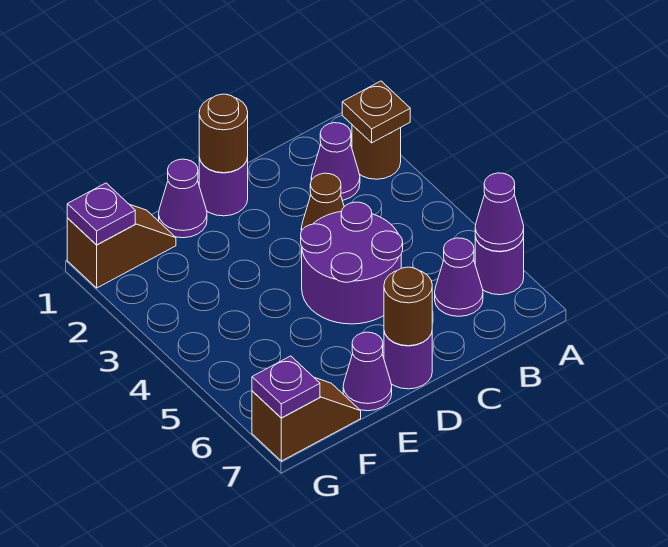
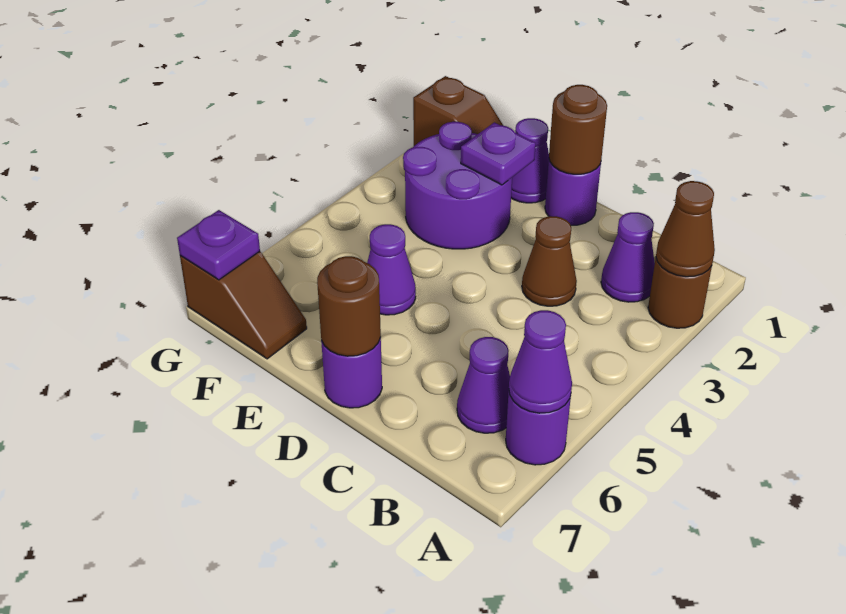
brown 1x1 plate [342,81,410,143] -> brown 1x1 cone [656,181,715,277]
purple 2x2 round brick [301,202,403,324] -> purple 2x2 round brick moved to [403,122,512,249]
purple 1x1 cone [343,332,392,411] -> purple 1x1 cone moved to [367,224,416,315]
purple 1x1 plate [67,183,135,245] -> purple 1x1 plate moved to [461,122,536,185]

